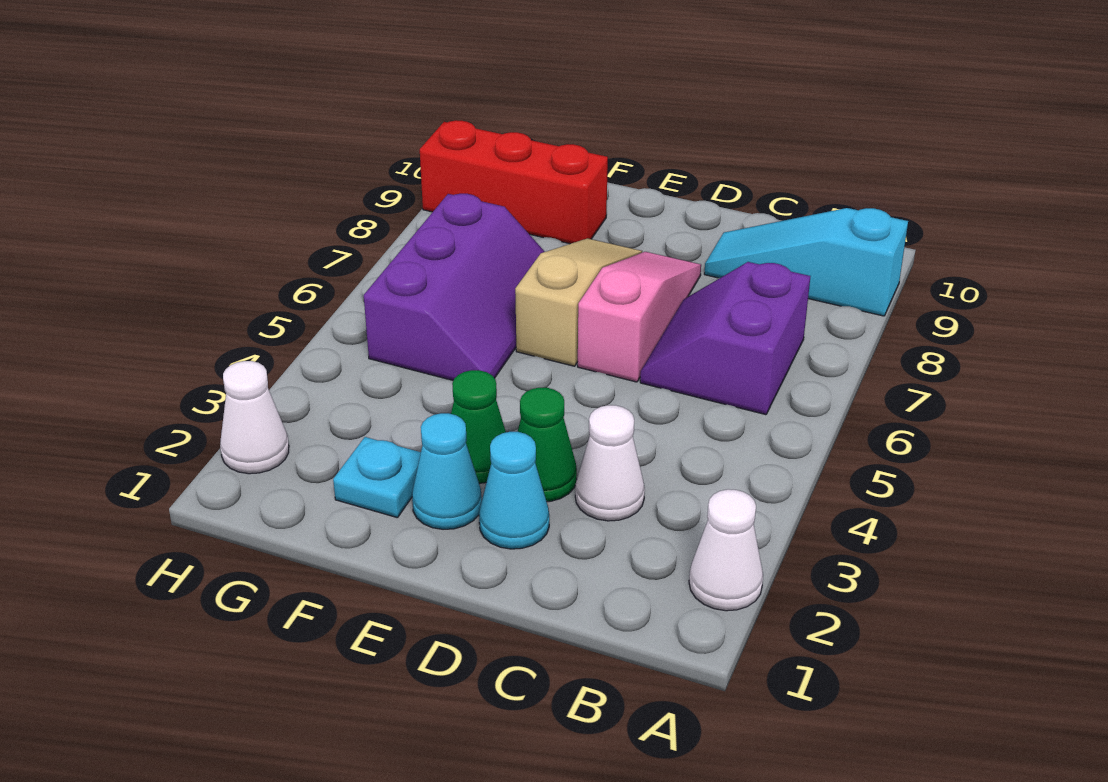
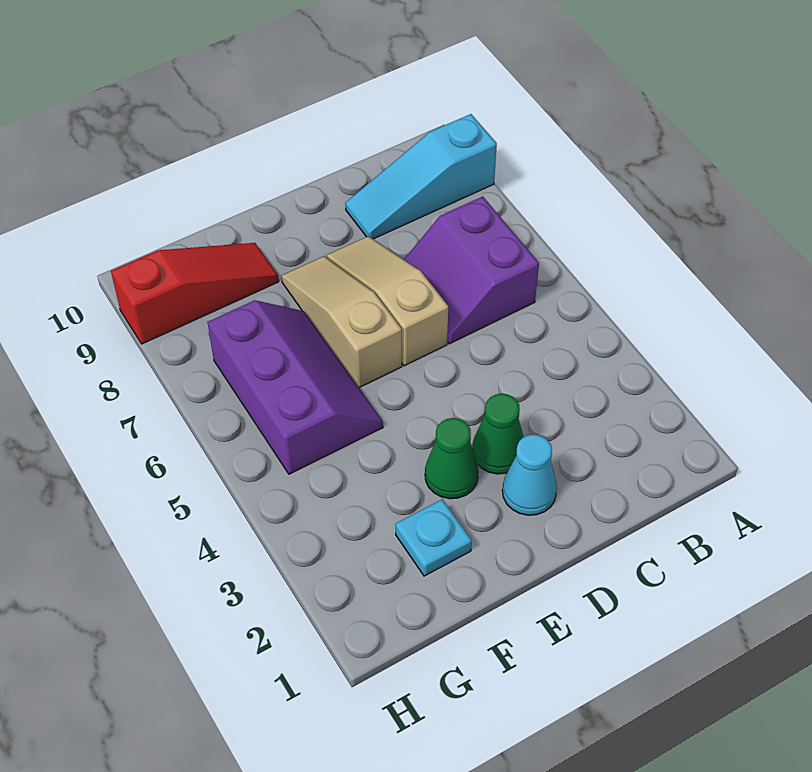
white 1x1 cone [689,489,763,611] -> none
white 1x1 cone [575,405,645,521] -> none
pink 1x3 slope [578,252,701,382] -> tan 1x3 slope [326,236,448,366]
cyan 1x1 cone [412,413,482,529] -> none
red 1x3 brick [420,120,608,244] -> red 1x3 slope [111,243,279,344]
white 1x1 cone [220,361,289,474] -> none

